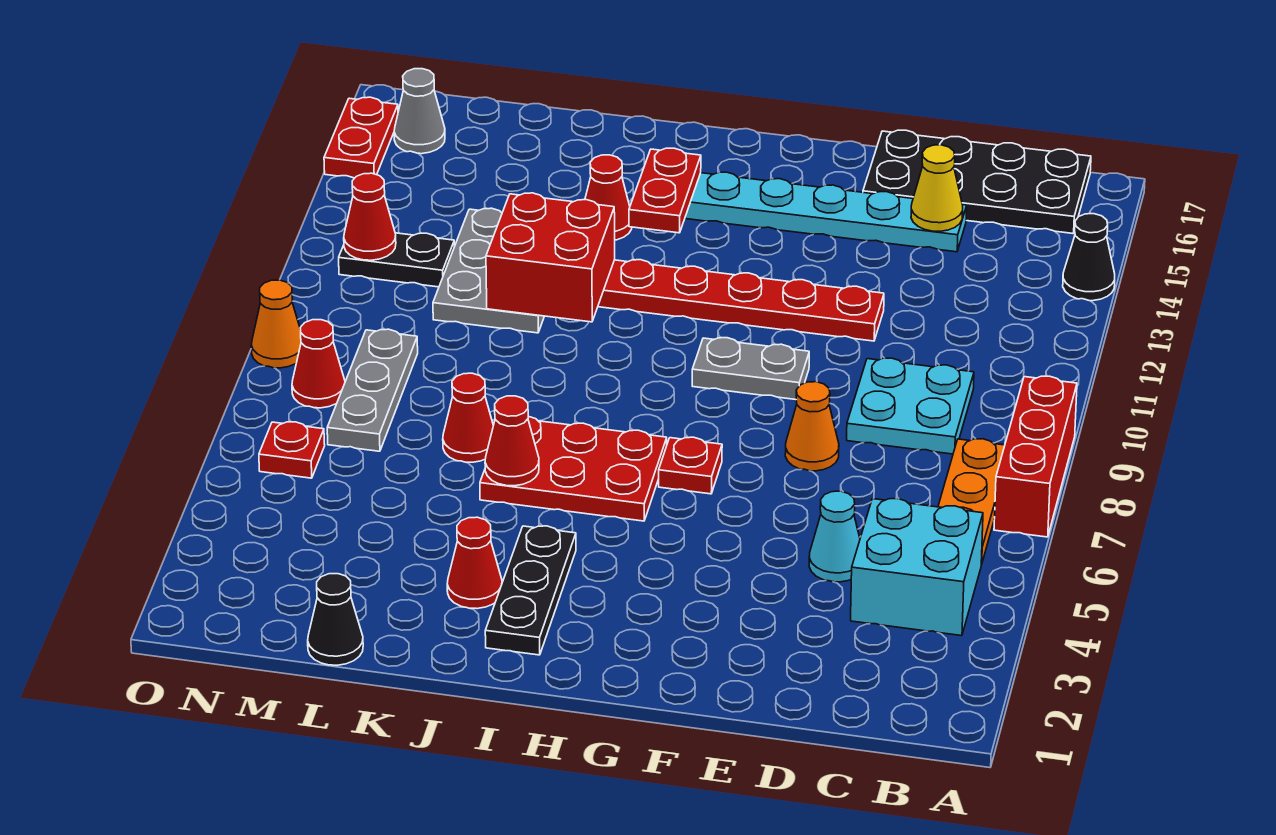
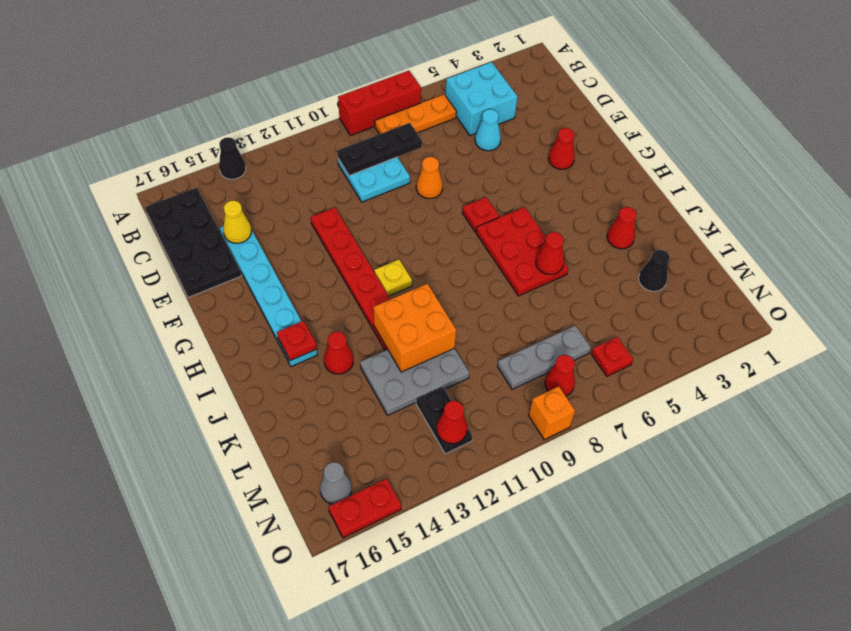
grey 1x2 plate [692,338,809,400] -> none
none -> yellow 1x1 plate [374,260,412,296]
black 1x3 plate [485,526,576,655] -> black 1x3 plate moved to [337,123,422,176]
red 1x2 plate [629,148,701,233] -> red 1x1 plate [277,321,317,361]
red 2x2 brick [486,193,615,322] -> orange 2x2 brick [374,284,456,372]
red 1x1 cone [443,373,493,462] -> red 1x1 cone moved to [548,128,575,169]
black 1x1 cone [308,574,363,665] -> black 1x1 cone moved to [639,249,670,291]
orange 1x1 cone [251,280,301,368] -> orange 1x1 brick [529,386,575,440]

